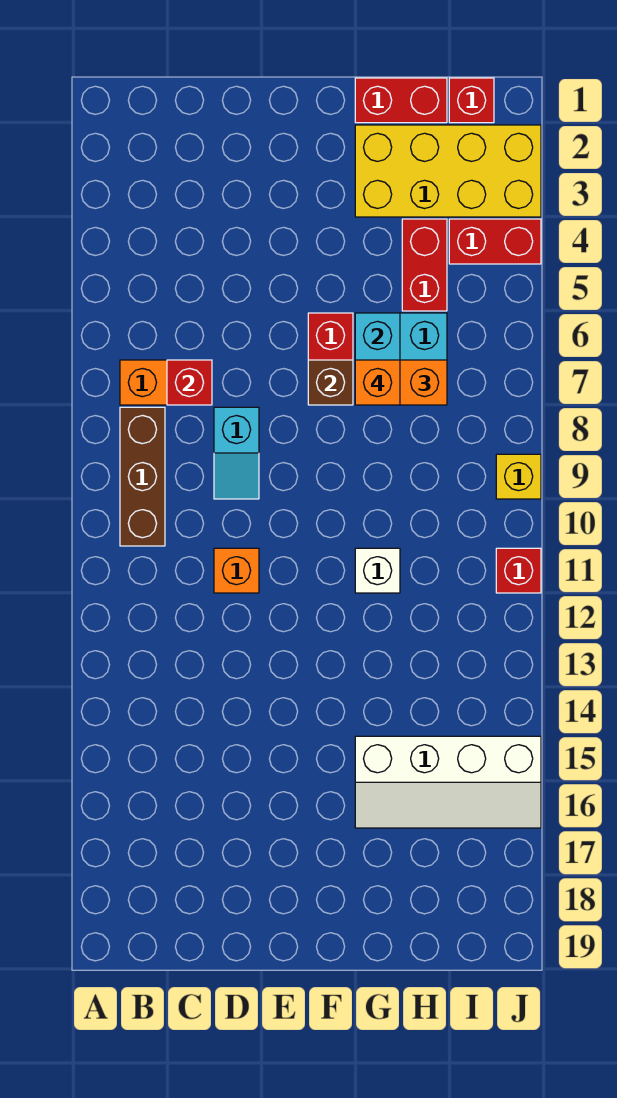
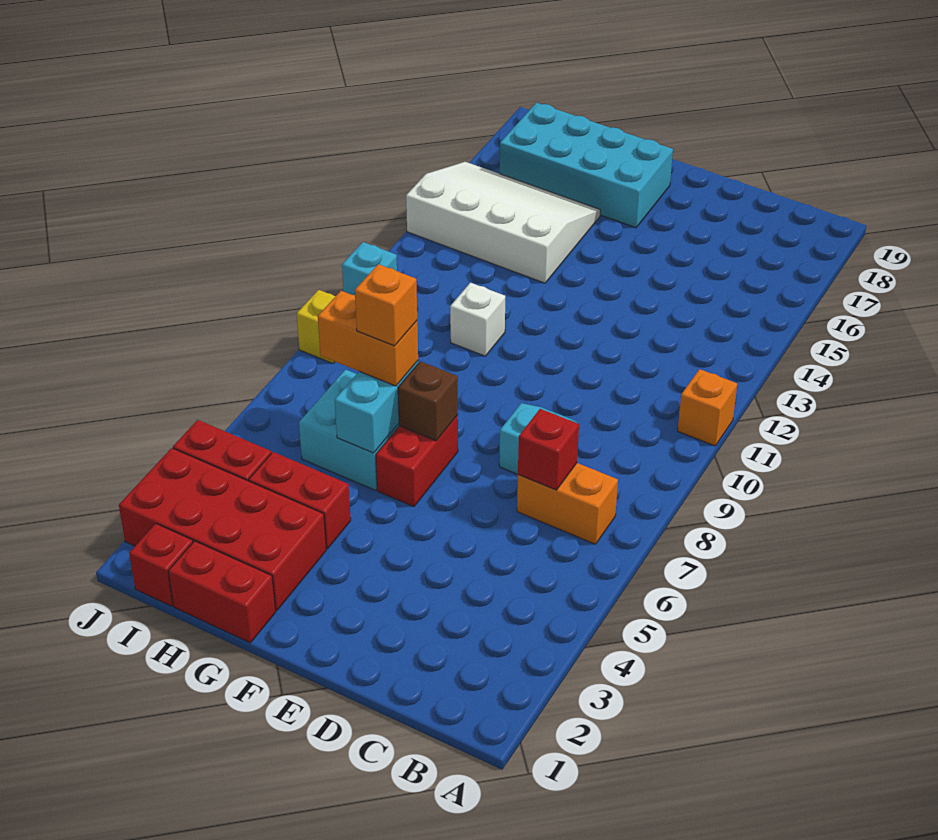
brown 1x3 brick [120,407,165,546] -> none
orange 1x1 brick [214,548,259,593] -> orange 1x1 brick moved to [678,369,737,446]
none -> cyan 2x4 brick [500,103,673,228]
yellow 2x4 brick [355,125,541,217] -> red 2x4 brick [119,448,326,611]
white 2x4 slope [355,736,541,828] -> white 3x4 slope [406,162,600,283]
red 1x2 brick [402,219,447,311] -> red 1x2 brick turned to [249,452,351,549]
red 1x1 brick [496,548,541,593] -> cyan 1x1 brick [342,242,397,295]

